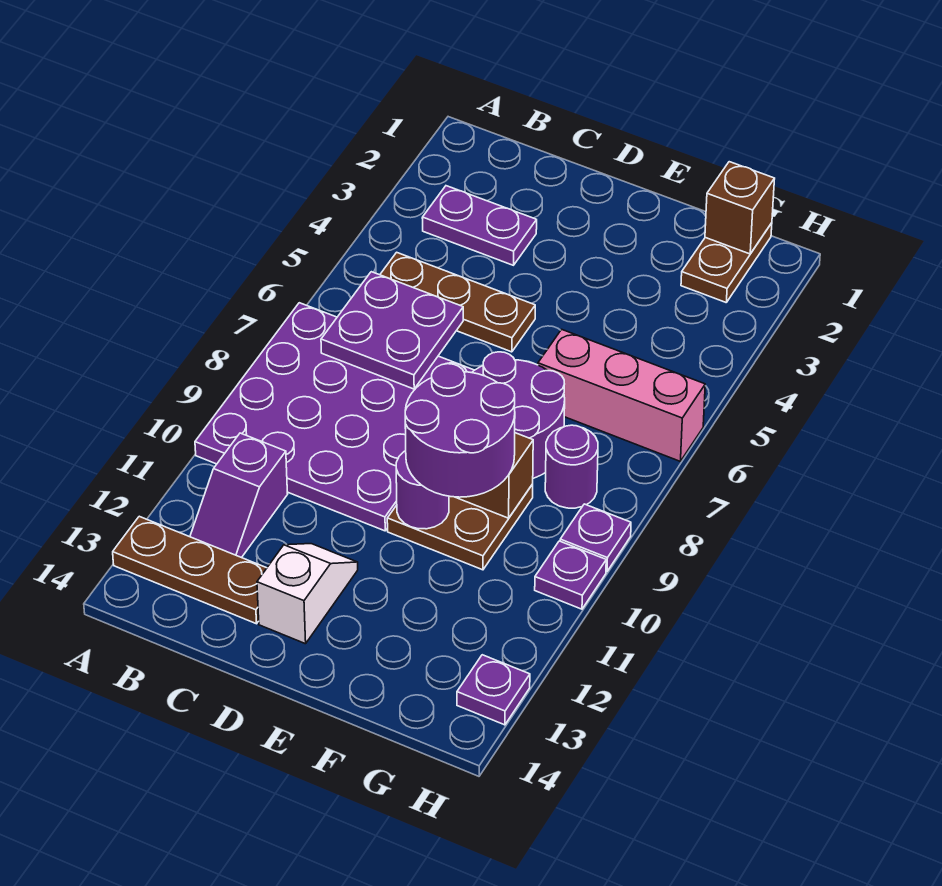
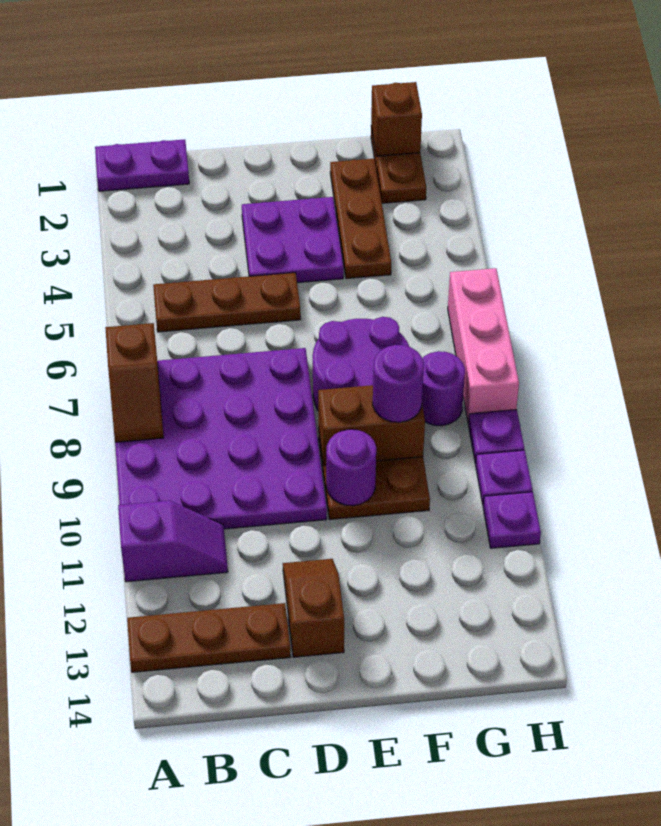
none -> brown 1x2 slope [105,323,164,442]
purple 1x2 plate [422,186,537,265] -> purple 1x2 plate moved to [95,139,189,191]
purple 2x2 plate [321,272,463,389] -> purple 2x2 plate moved to [242,197,344,283]
purple 1x2 slope [190,433,288,558] -> purple 1x2 slope turned to [118,501,228,582]
white 1x2 slope [257,544,358,644] -> brown 1x2 slope [283,559,344,657]
purple 2x2 round brick [405,364,515,497] -> purple 1x1 round brick [373,345,424,422]
none -> brown 1x3 plate [330,159,391,279]
pink 1x3 brick [538,329,705,461] -> pink 1x3 brick turned to [448,268,519,423]
purple 1x1 plate [457,655,530,725] -> purple 1x1 plate moved to [483,492,541,548]

